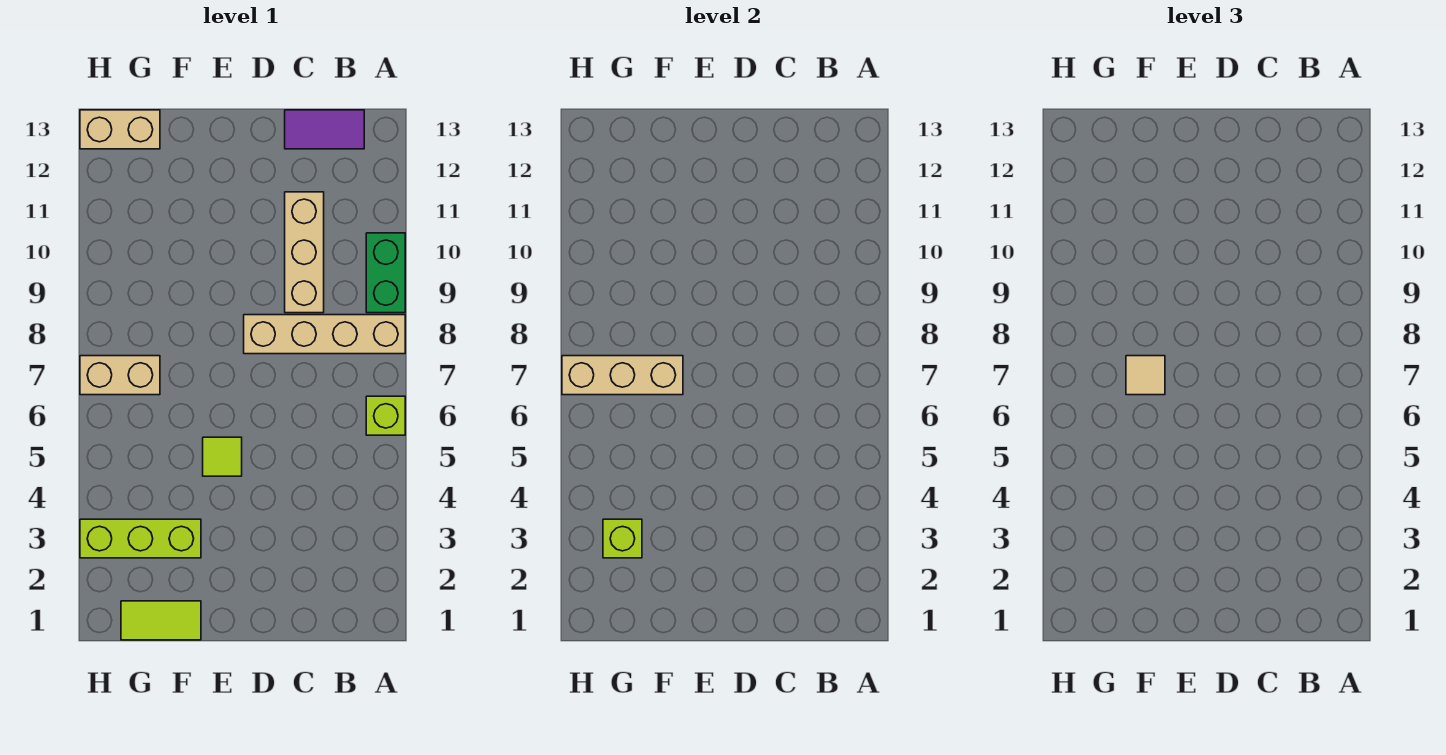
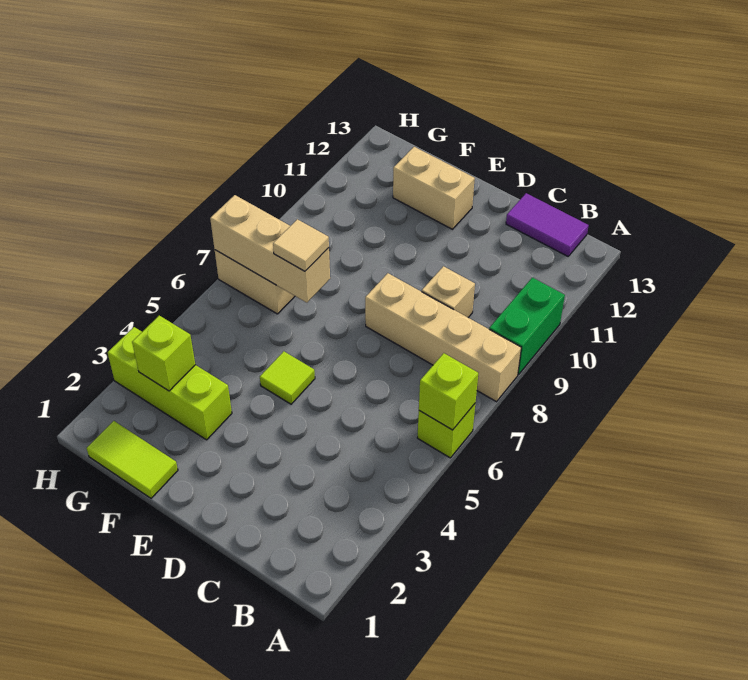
none -> lime 1x1 brick [419,353,478,430]
tan 1x3 brick [285,192,324,313] -> tan 1x1 brick [422,266,475,317]
tan 1x2 brick [80,110,160,149] -> tan 1x2 brick moved to [393,147,475,229]

